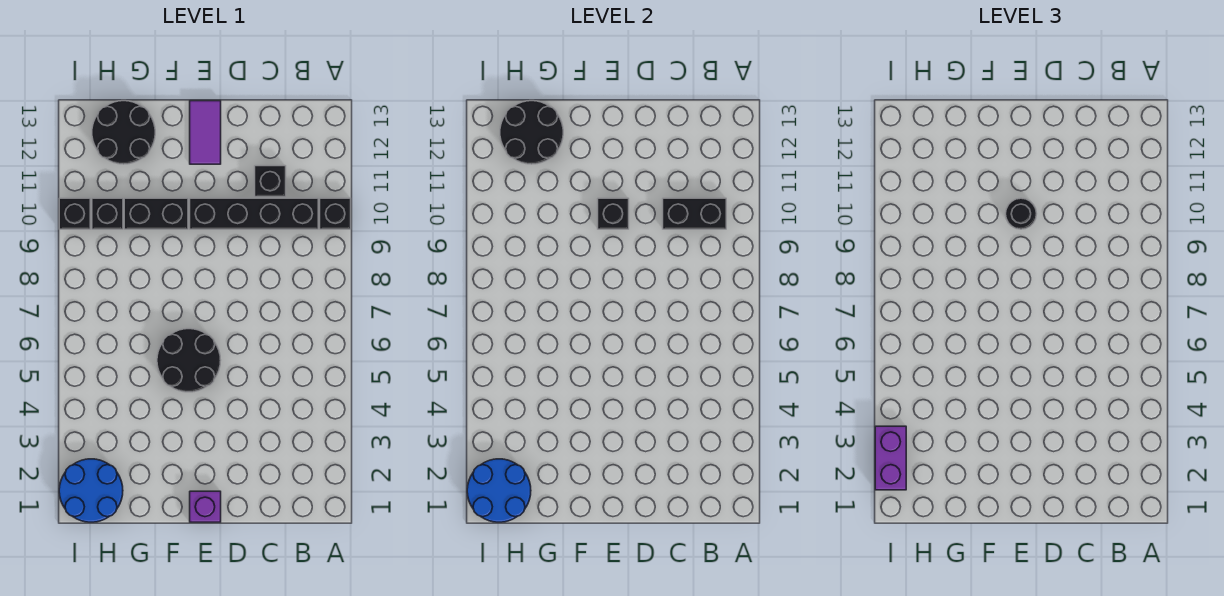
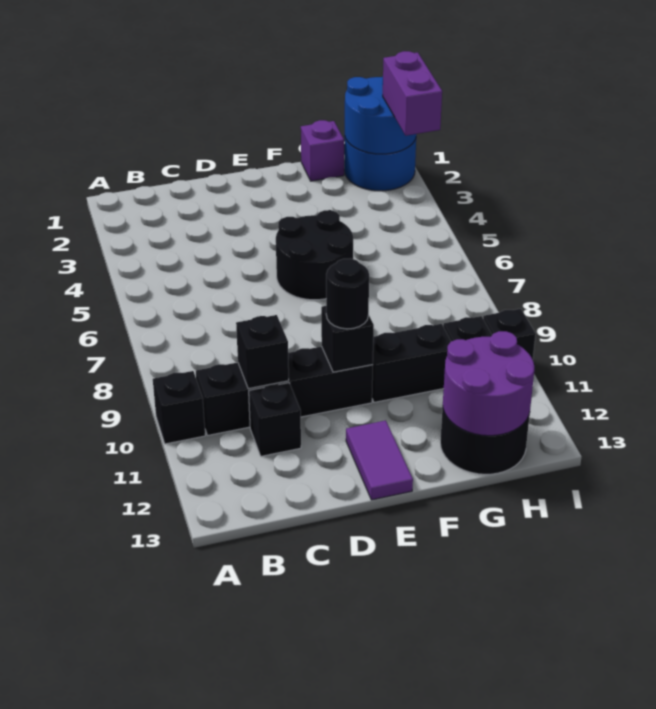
black 1x2 brick [663,198,726,229] -> black 1x1 brick [236,315,289,389]
purple 1x1 brick [190,491,221,522] -> purple 1x1 brick moved to [301,120,344,181]
black 2x2 round brick [500,101,563,164] -> purple 2x2 round brick [443,331,534,436]

